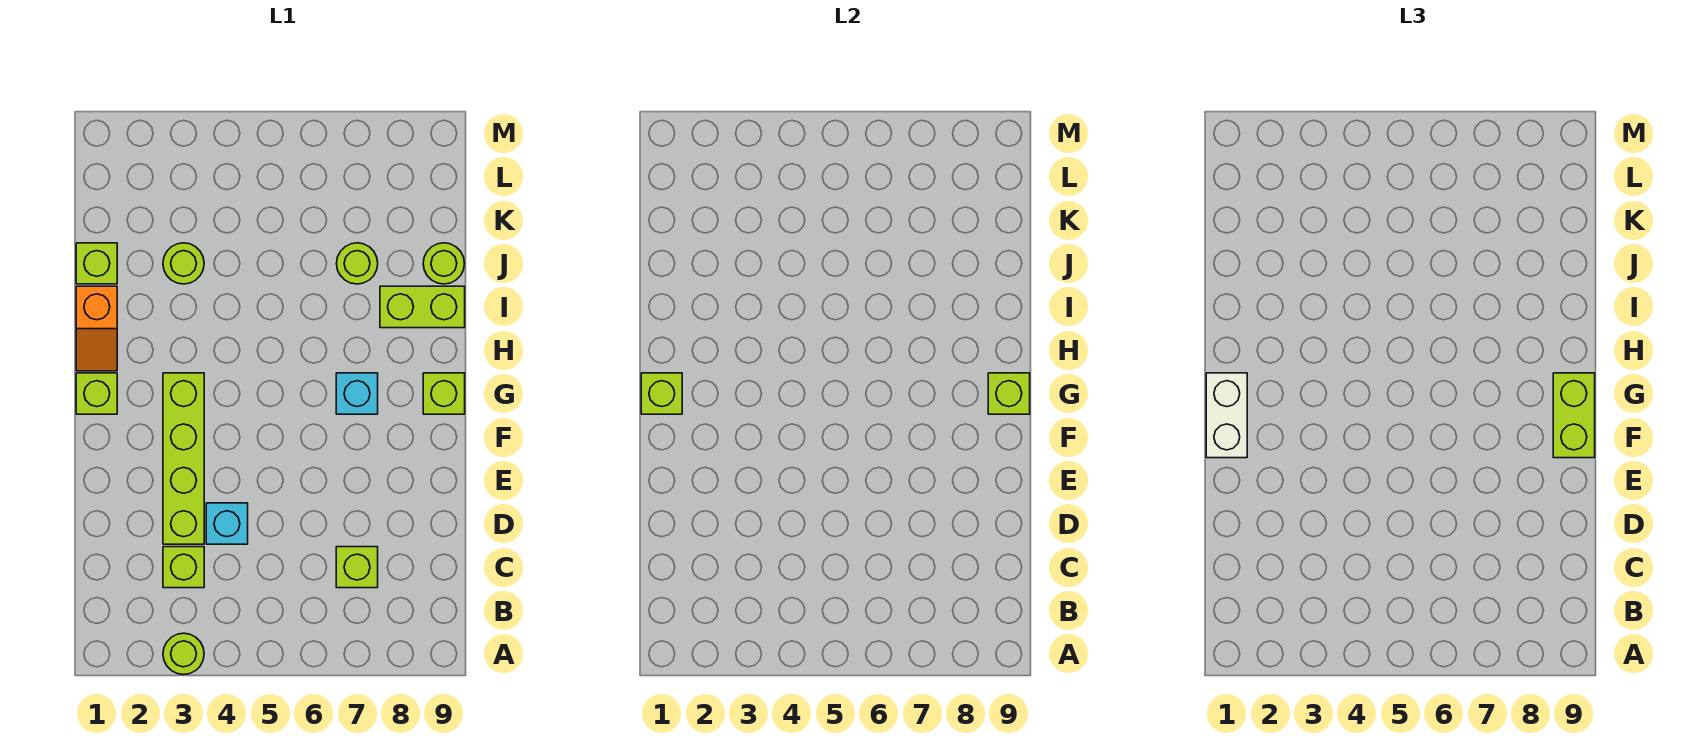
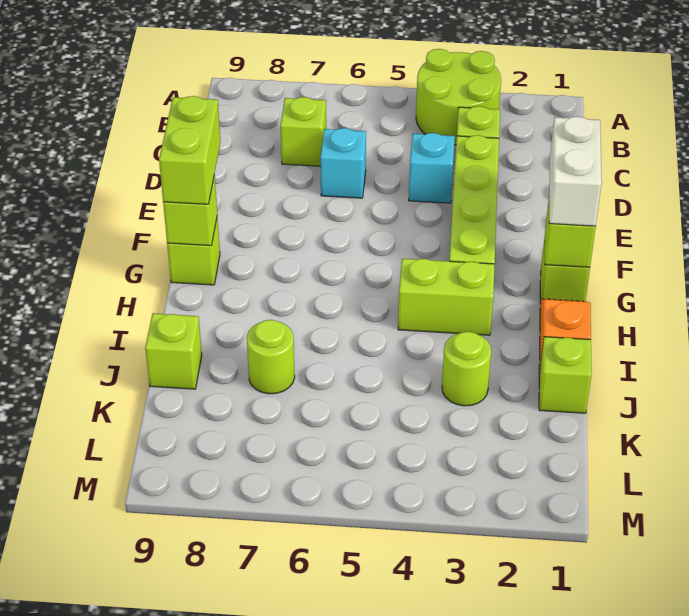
lime 1x1 round brick [163,633,204,675] -> lime 2x2 round brick [416,49,501,145]
cyan 1x1 brick [336,373,378,414] -> cyan 1x1 brick moved to [320,128,366,198]
lime 1x2 brick [380,286,465,328] -> lime 1x2 brick moved to [398,259,495,335]
lime 1x1 round brick [423,243,464,284] -> lime 1x1 brick [145,313,202,389]

